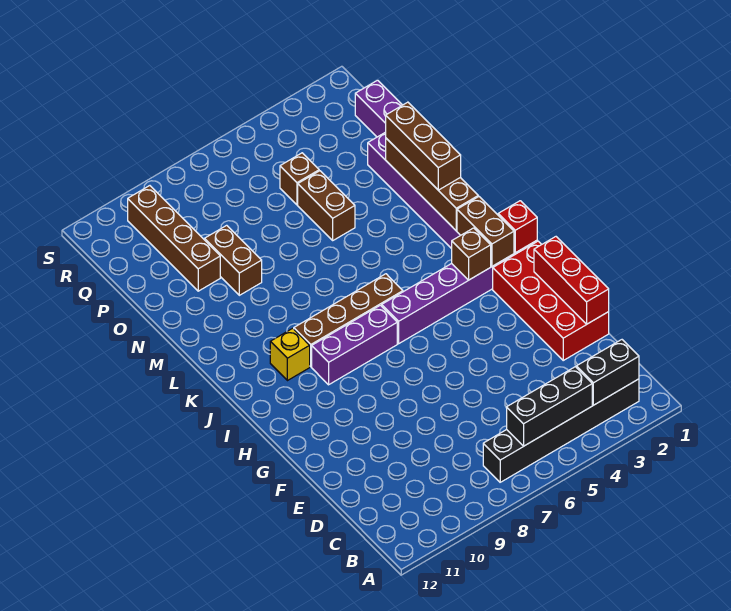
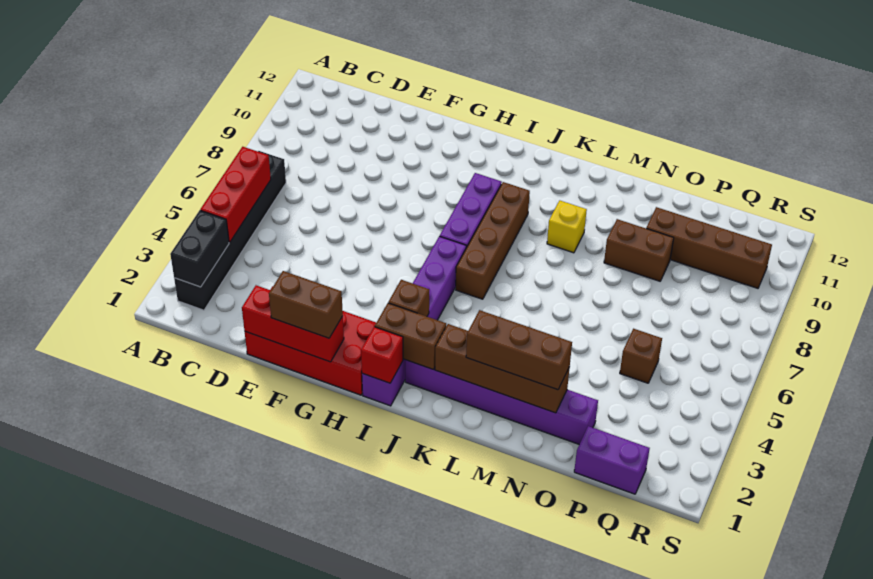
black 1x3 brick [507,367,592,446] -> red 1x3 brick [200,147,271,242]
yellow 1x1 brick [270,328,310,381] -> yellow 1x1 brick moved to [547,201,587,253]
brown 1x2 brick [298,171,355,240] -> brown 1x2 brick moved to [269,271,343,338]

